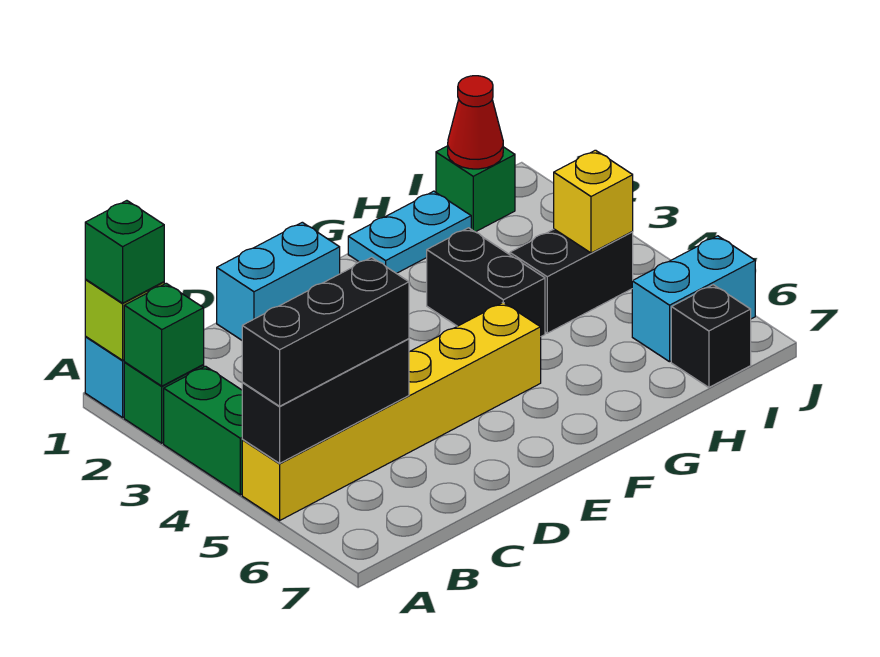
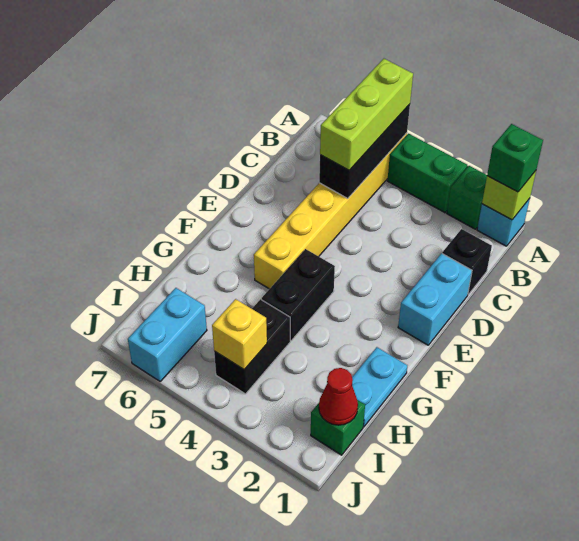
green 1x1 brick [124,283,204,386] -> none
black 1x3 brick [242,257,409,406] -> lime 1x3 brick [320,59,413,170]
black 1x2 brick [427,228,545,336] -> black 1x2 brick turned to [262,249,335,341]
black 1x1 brick [671,285,751,387] -> black 1x1 brick moved to [442,229,492,294]

